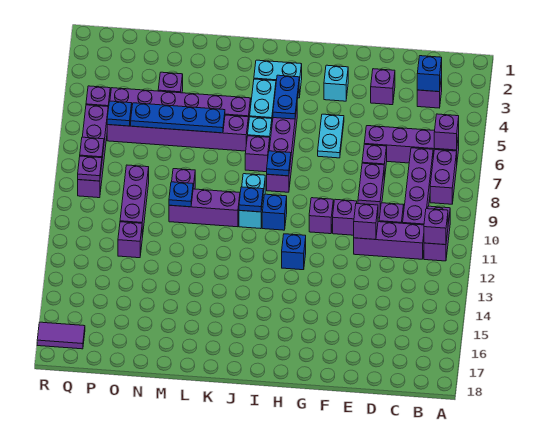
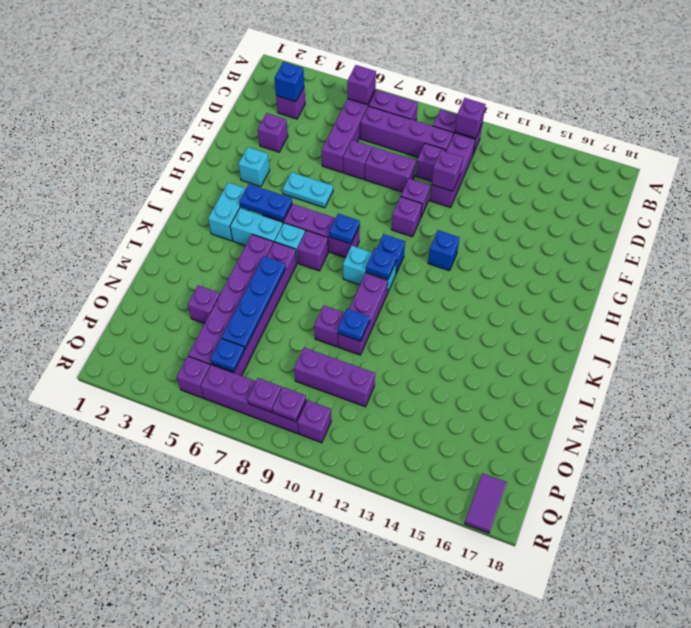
purple 1x1 brick [118,222,142,258] -> purple 1x1 brick moved to [297,400,331,443]

